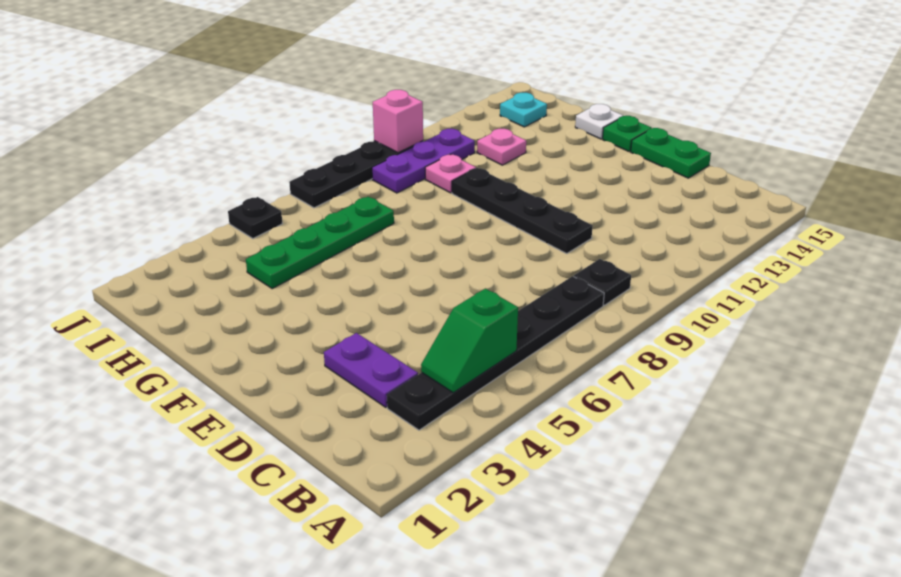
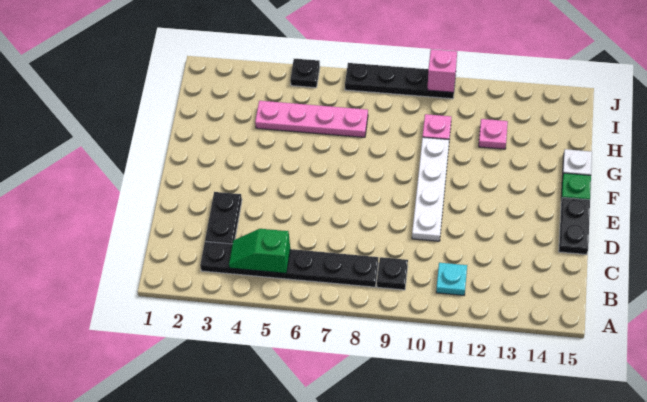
purple 1x2 plate [324,333,418,407] -> black 1x2 plate [205,192,242,244]
black 1x4 plate [452,168,593,253] -> white 1x4 plate [412,137,449,241]
green 1x2 plate [631,128,711,178] -> black 1x2 plate [559,198,590,255]
green 1x4 plate [246,197,394,289] -> pink 1x4 plate [255,101,368,137]
purple 1x3 plate [372,129,475,193] -> none
cyan 1x1 plate [500,93,547,127] -> cyan 1x1 plate moved to [436,263,467,295]

